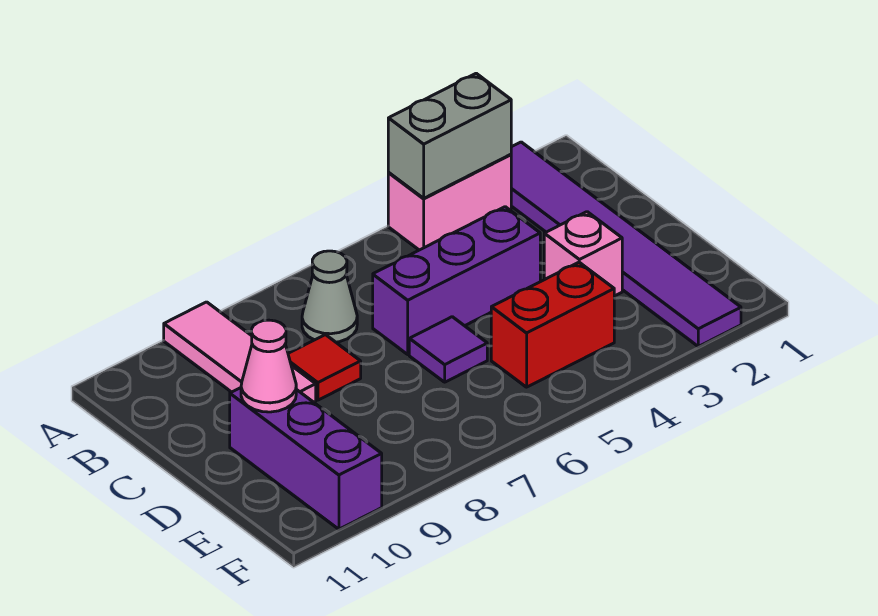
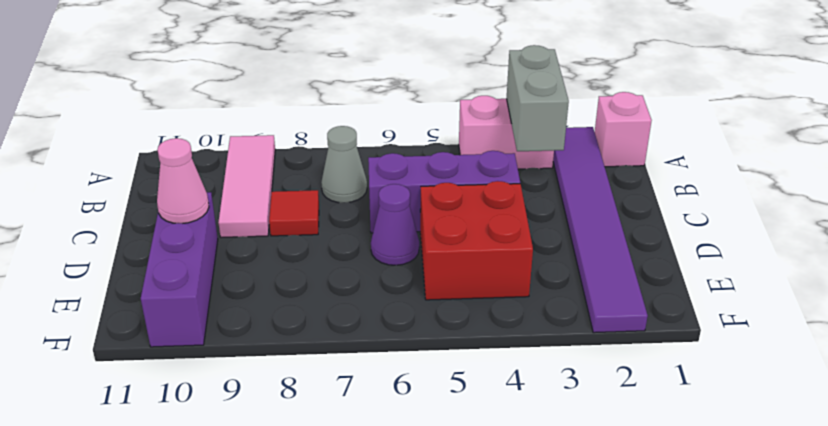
grey 1x2 brick [388,73,511,199] -> grey 1x2 brick turned to [507,45,569,151]
pink 1x1 brick [544,212,622,296] -> pink 1x1 brick moved to [595,92,652,167]
purple 1x1 tile [409,317,487,382] -> purple 1x1 cone [371,184,419,265]
red 1x2 brick [491,262,614,387] -> red 2x2 brick [420,181,533,300]

